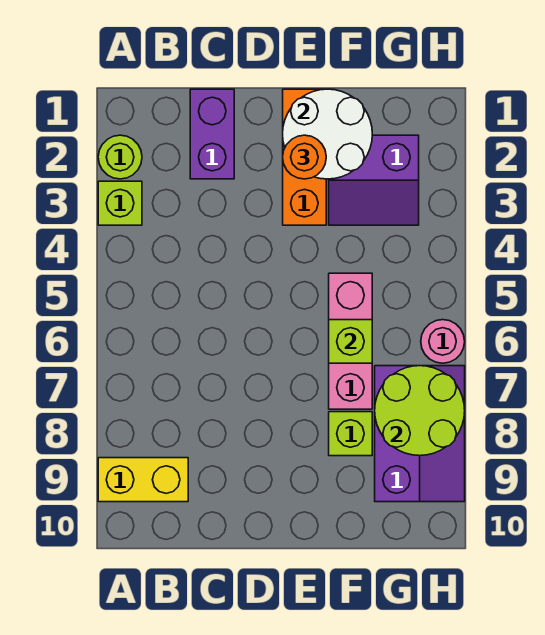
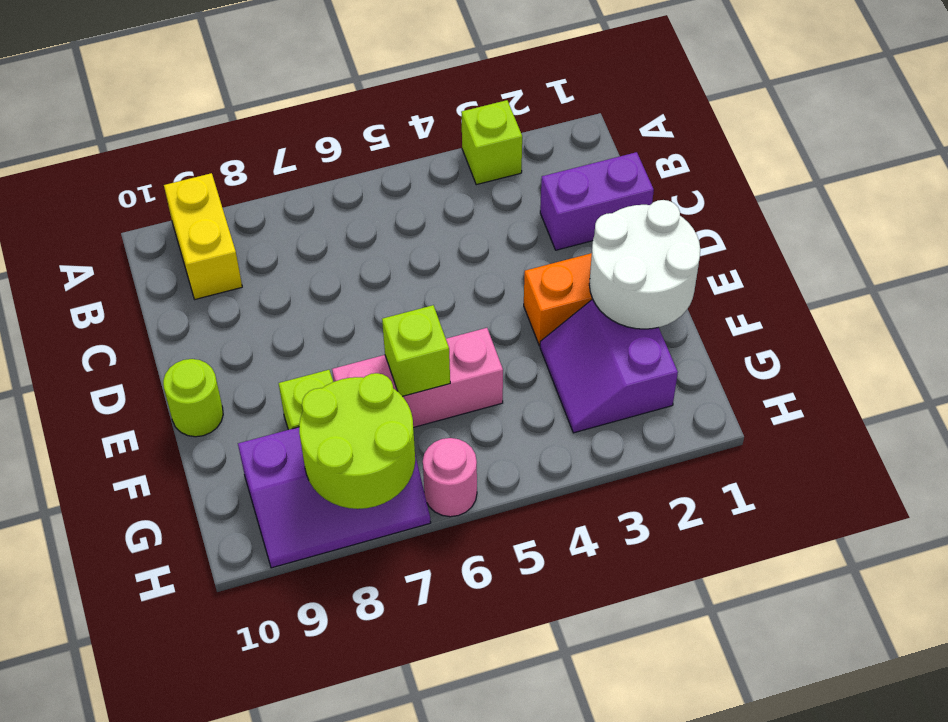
lime 1x1 round brick [98,135,142,179] -> lime 1x1 round brick moved to [163,359,223,437]
orange 1x1 round brick [283,135,326,179] -> none

